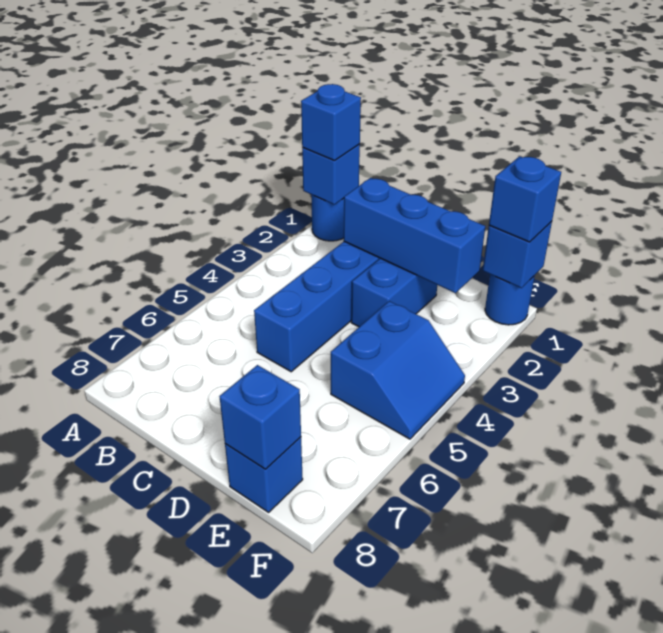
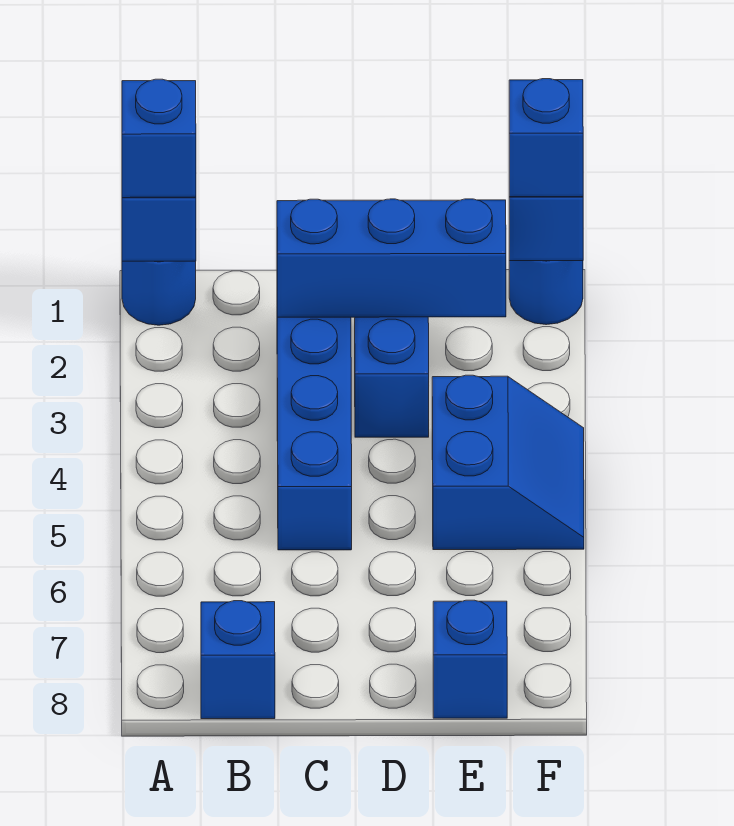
blue 1x1 brick [219,365,301,469] -> blue 1x1 brick moved to [201,601,275,719]

